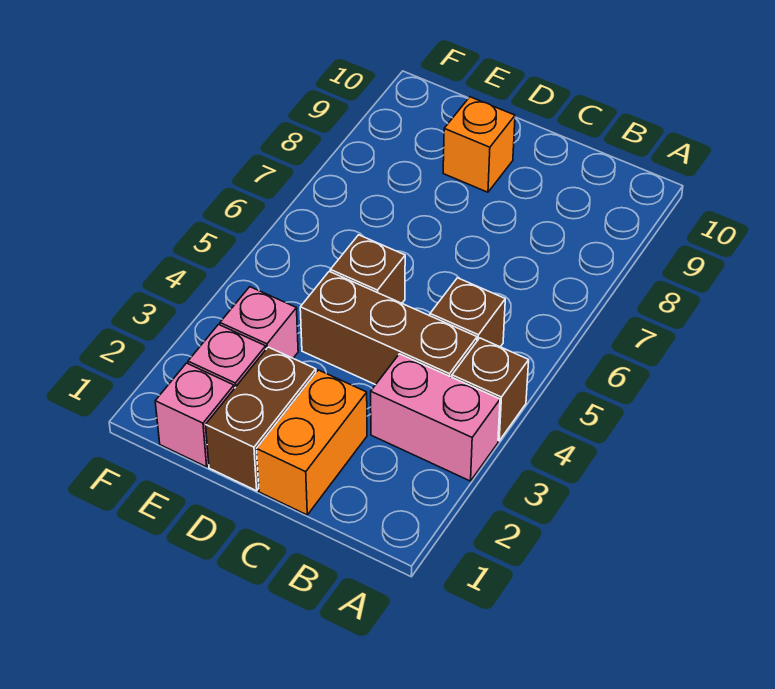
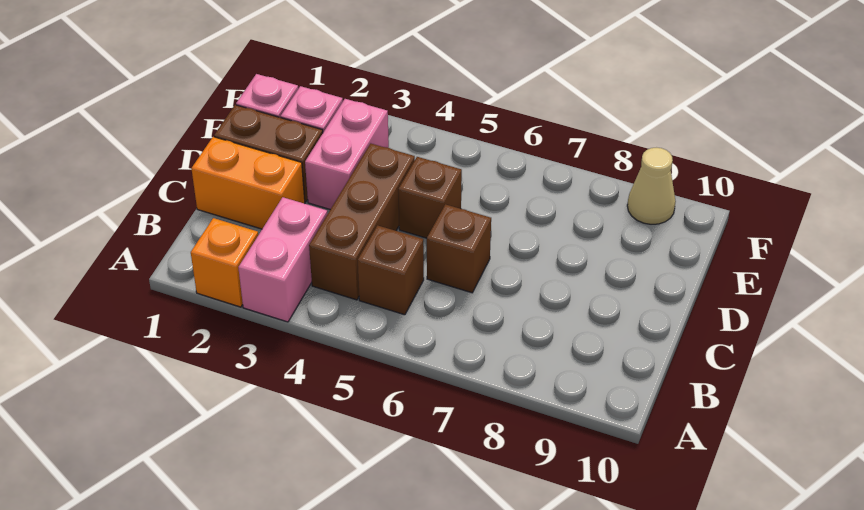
brown 1x1 brick [452,338,529,441] -> brown 1x1 brick moved to [427,204,491,293]
orange 1x1 brick [443,97,515,192] -> orange 1x1 brick moved to [191,218,258,307]
pink 1x1 brick [220,287,298,358] -> pink 1x2 brick [305,99,389,210]
none -> tan 1x1 cone [627,148,676,224]

